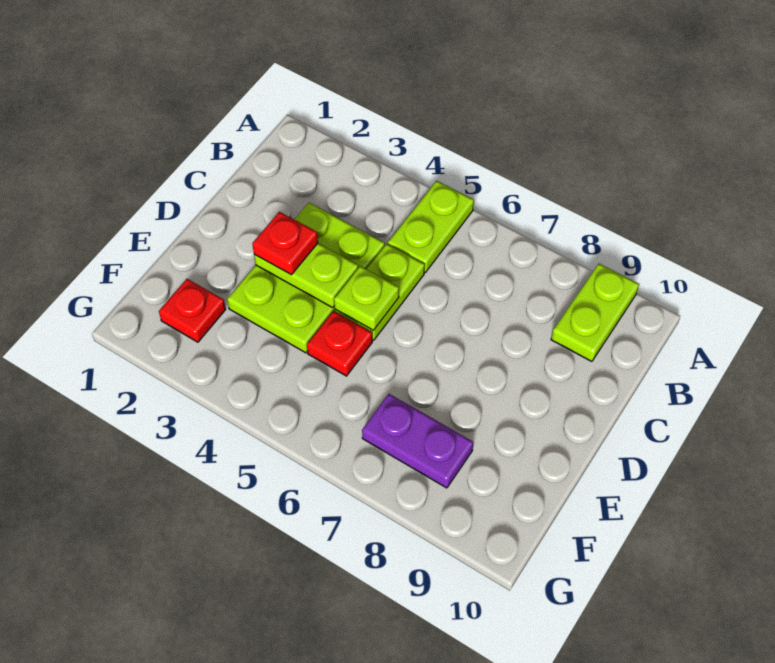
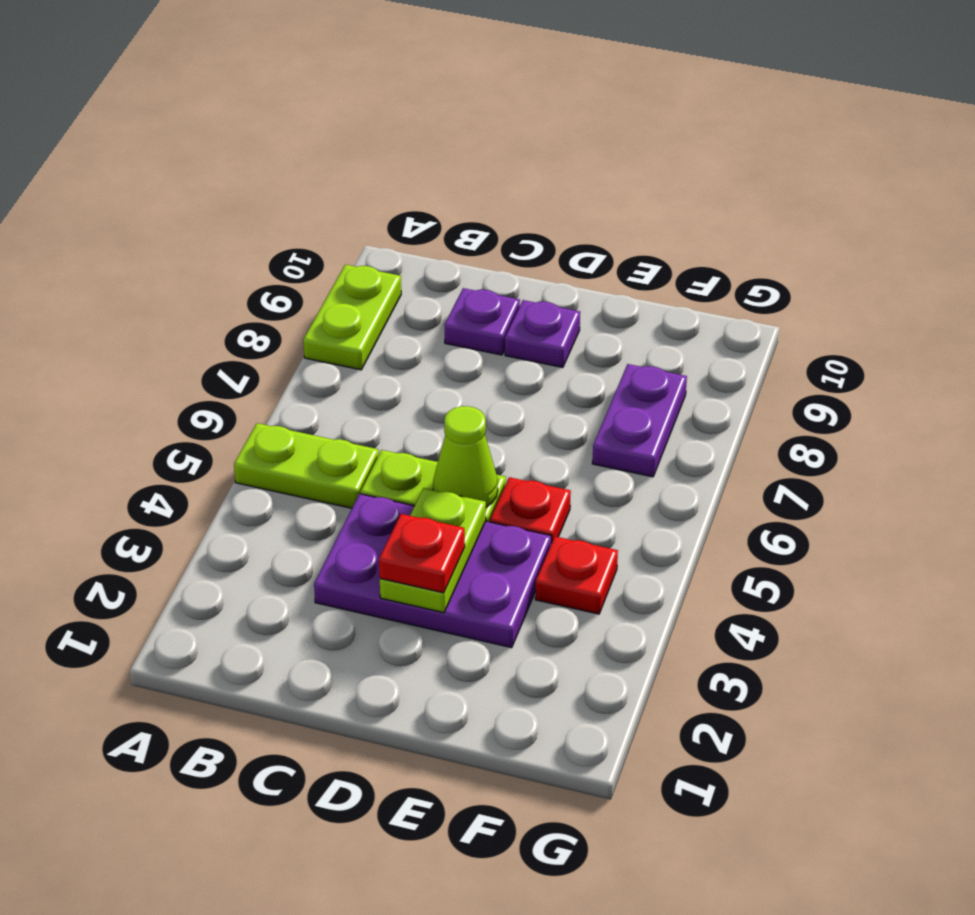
lime 1x2 plate [551,264,639,361] -> lime 1x2 plate turned to [303,265,401,370]
lime 2x3 plate [227,203,385,353] -> purple 2x3 plate [314,494,551,648]
none -> purple 1x1 plate [444,288,520,355]
lime 1x1 plate [334,266,399,331] -> lime 1x1 cone [433,406,498,507]
none -> purple 1x1 plate [505,300,580,368]
red 1x1 plate [159,279,226,342] -> red 1x1 plate moved to [535,537,618,614]

